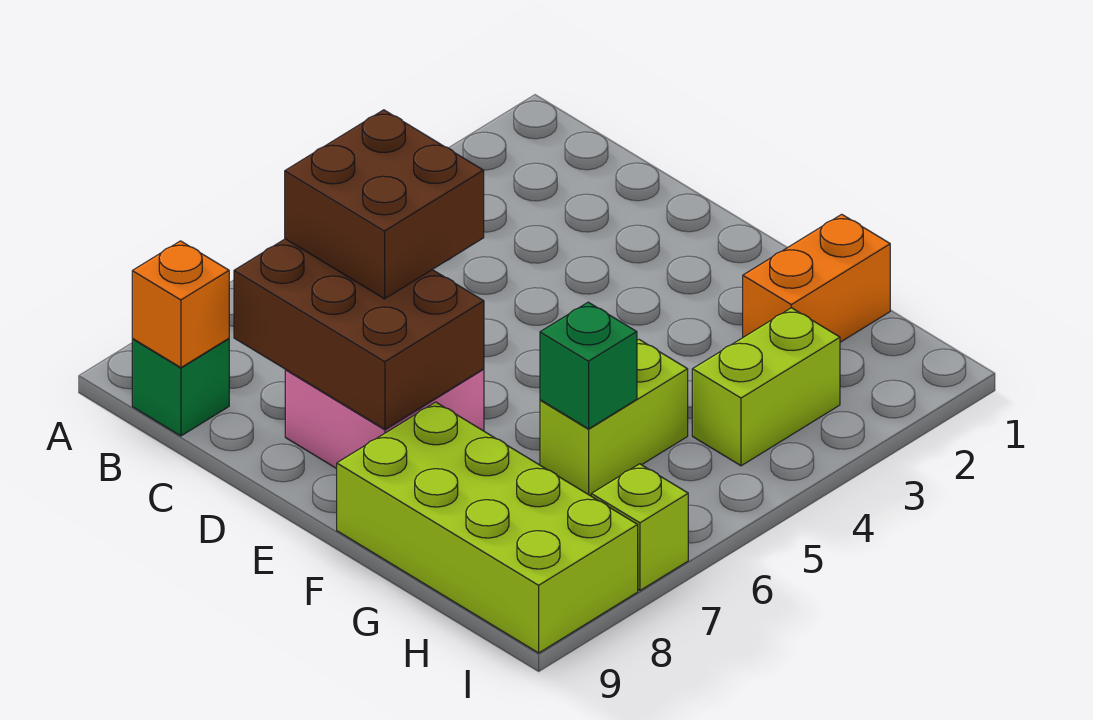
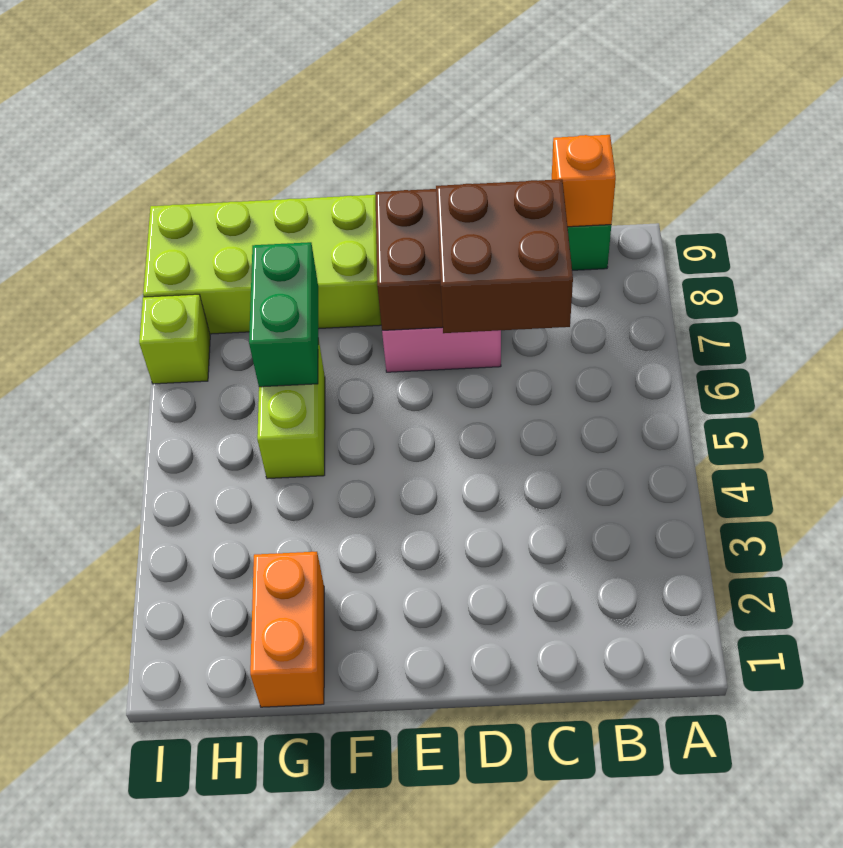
green 1x1 brick [540,302,637,429] -> green 1x2 brick [249,242,318,387]
lime 1x2 brick [692,308,840,466] -> none

